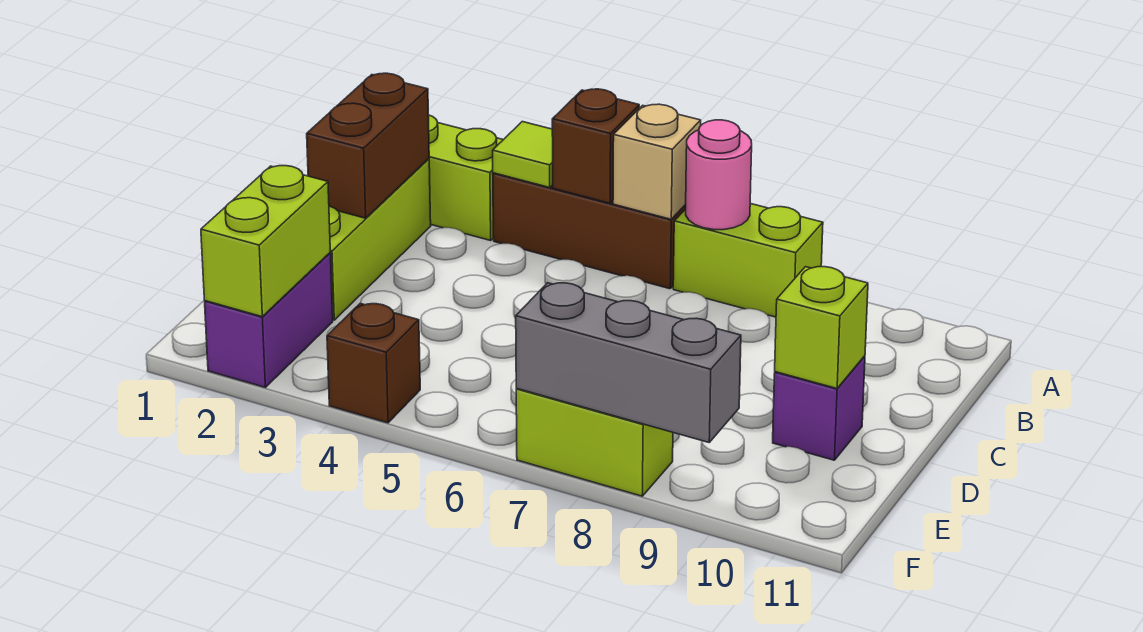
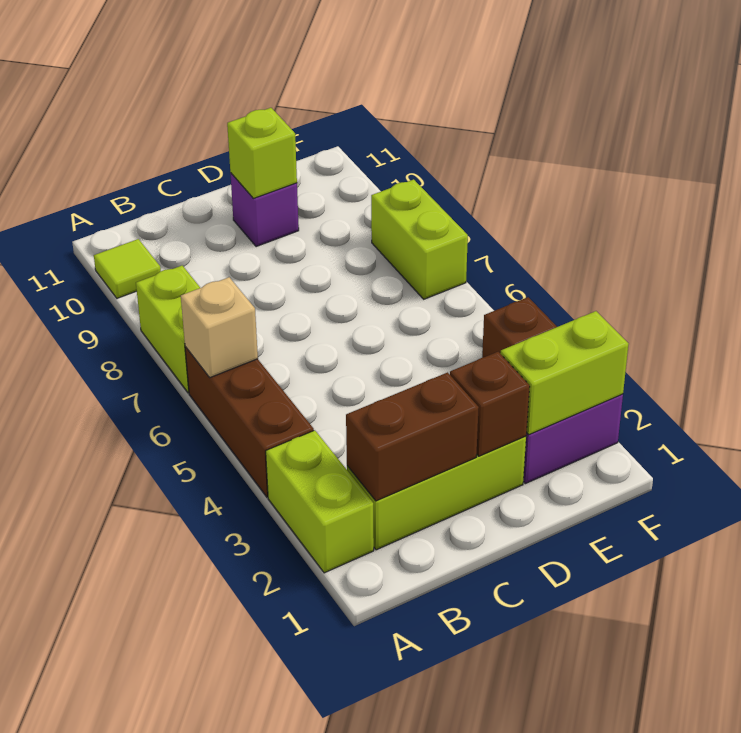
lime 1x1 tile [493,122,553,187] -> lime 1x1 tile moved to [94,239,161,298]
brown 1x1 brick [552,89,639,203] -> brown 1x1 brick moved to [450,352,530,456]
pink 1x1 round brick [686,120,752,230] -> none
grey 1x3 brick [516,283,741,442] -> none

